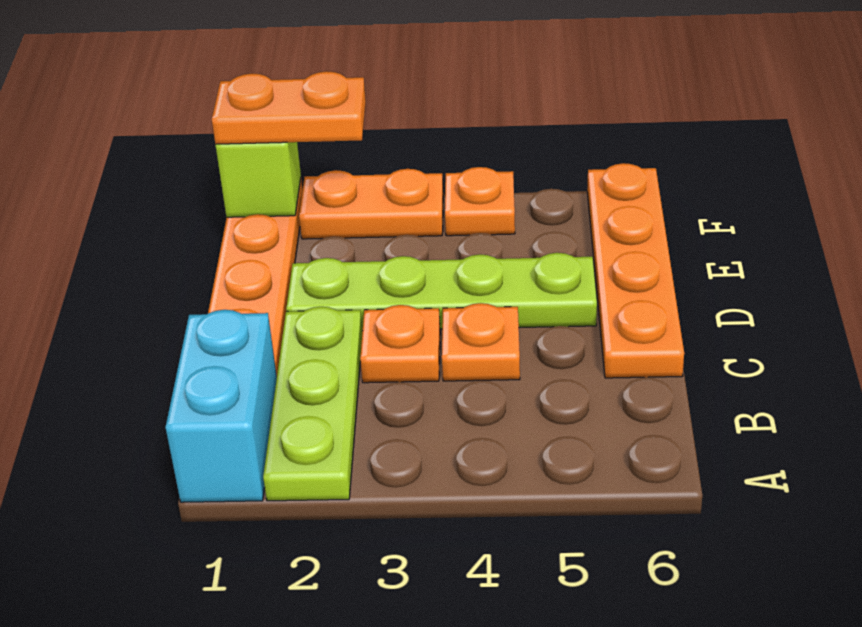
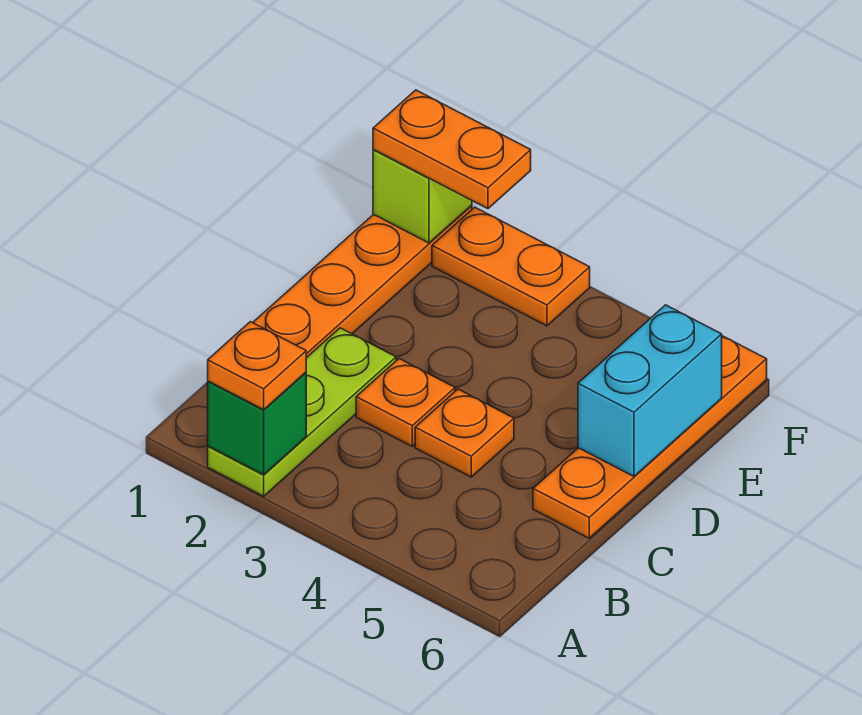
cyan 1x2 brick [166,310,277,502] -> cyan 1x2 brick moved to [578,305,722,476]
none -> green 1x1 brick [208,373,306,475]
lime 1x4 plate [286,253,597,330] -> none
orange 1x1 plate [445,167,515,236] -> orange 1x1 plate moved to [208,322,306,410]

